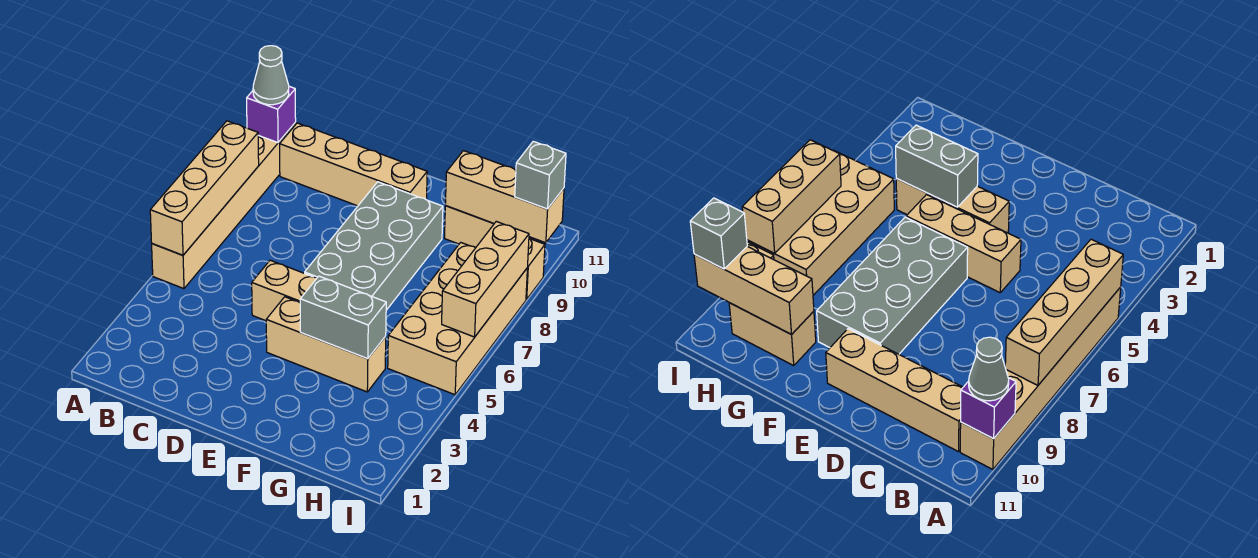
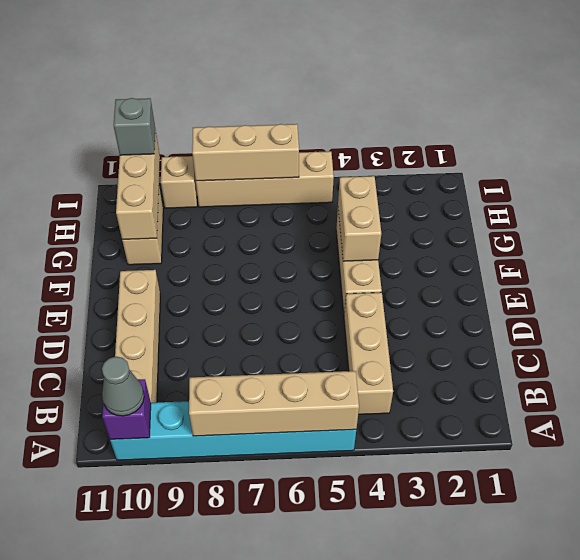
tan 1x6 brick [152,123,296,289] -> cyan 1x6 brick [110,401,356,460]
tan 1x3 brick [252,260,317,321] -> tan 1x3 brick moved to [344,292,393,414]
grey 2x4 brick [305,182,443,310] -> none
grey 1x2 brick [300,276,386,359] -> tan 1x2 brick [338,176,381,261]
tan 2x4 brick [388,243,527,395] -> tan 1x4 brick [196,151,334,207]

